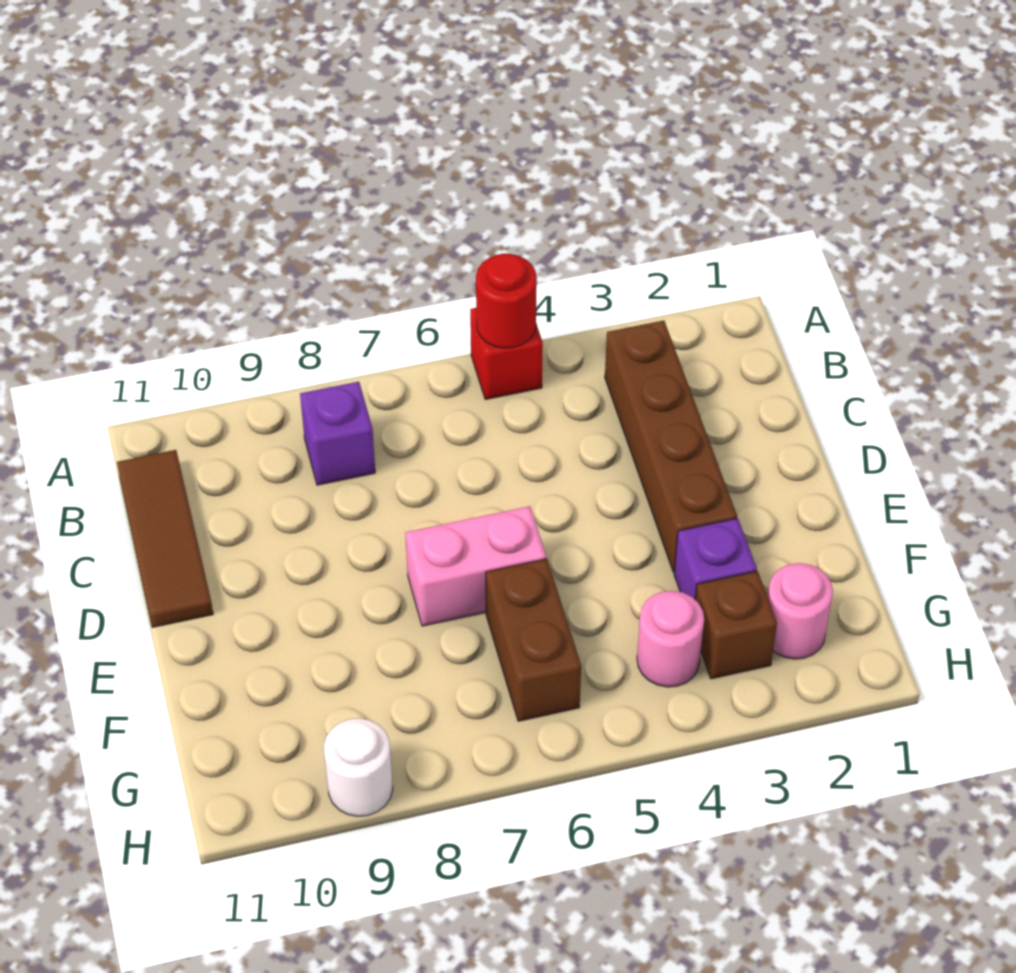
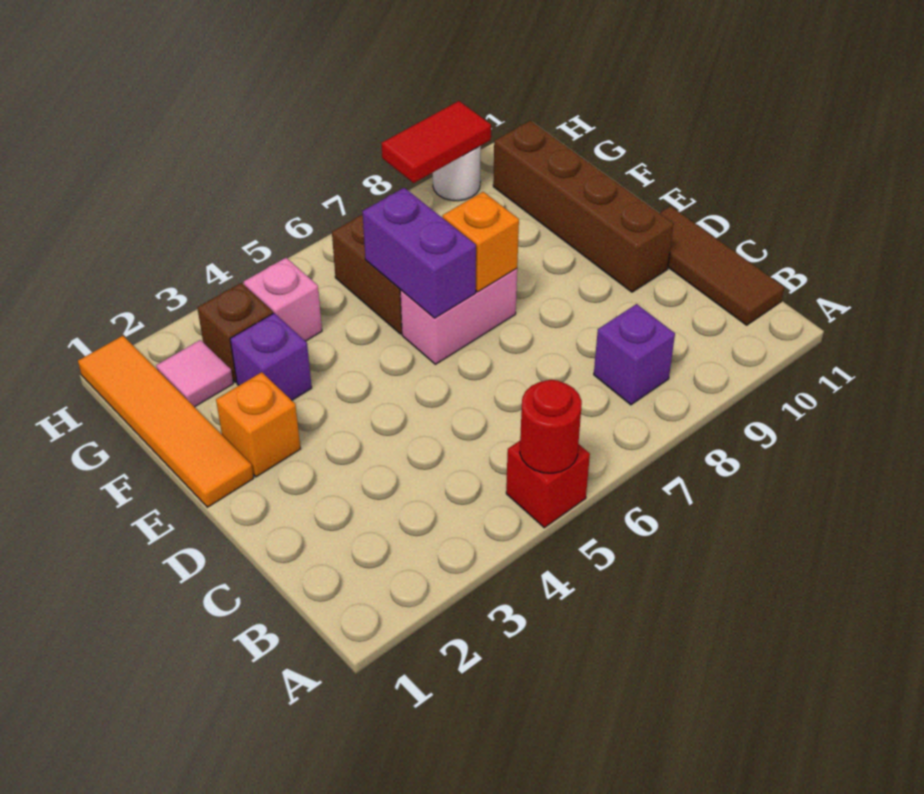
brown 1x4 brick [605,320,737,572] -> brown 1x4 brick moved to [493,120,673,292]
none -> orange 1x4 tile [78,336,254,507]
none -> orange 1x1 brick [216,372,301,477]
none -> purple 1x2 brick [363,188,476,318]
none -> orange 1x1 brick [442,192,519,292]
pink 1x1 round brick [768,563,833,659] -> pink 1x1 tile [156,340,233,407]
pink 1x1 round brick [637,591,704,687] -> pink 1x1 brick [244,258,322,341]
none -> red 1x2 tile [382,101,491,183]

